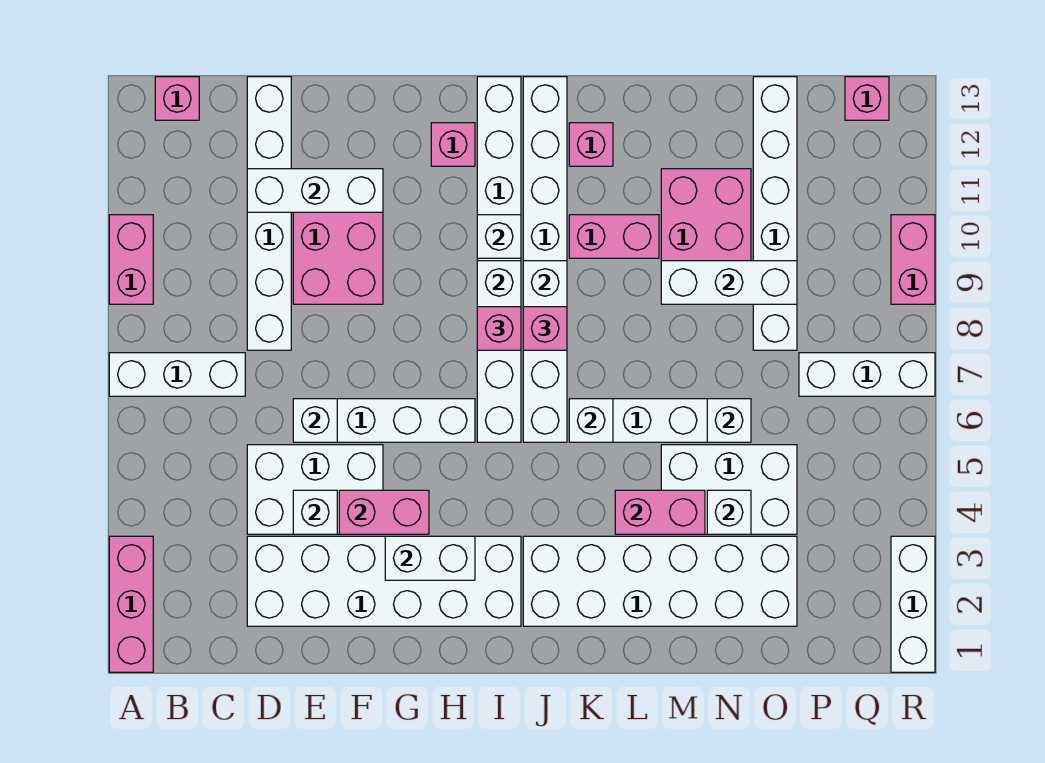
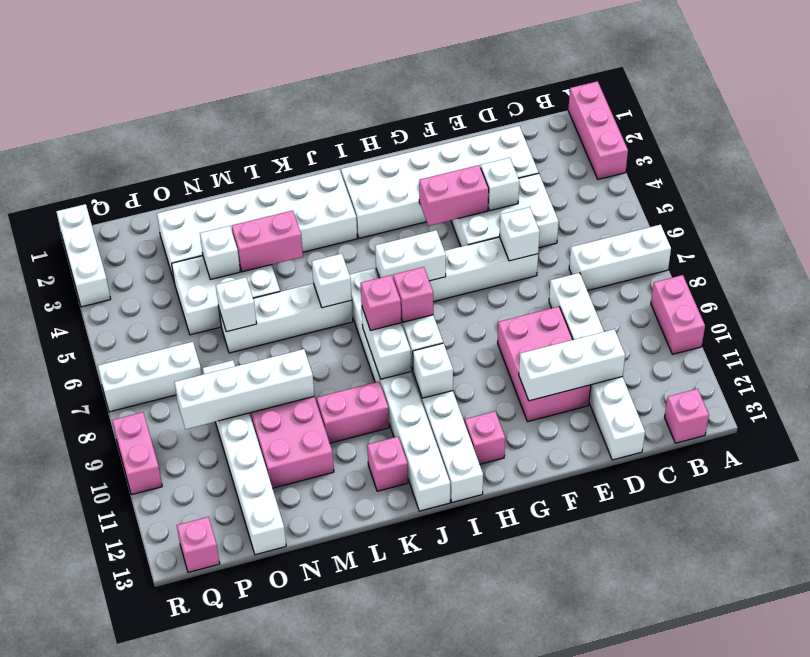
white 1x2 brick [385,536,475,580] -> white 1x2 brick moved to [375,230,446,281]
white 1x3 brick [661,261,797,304] -> white 1x4 brick [174,349,314,429]

